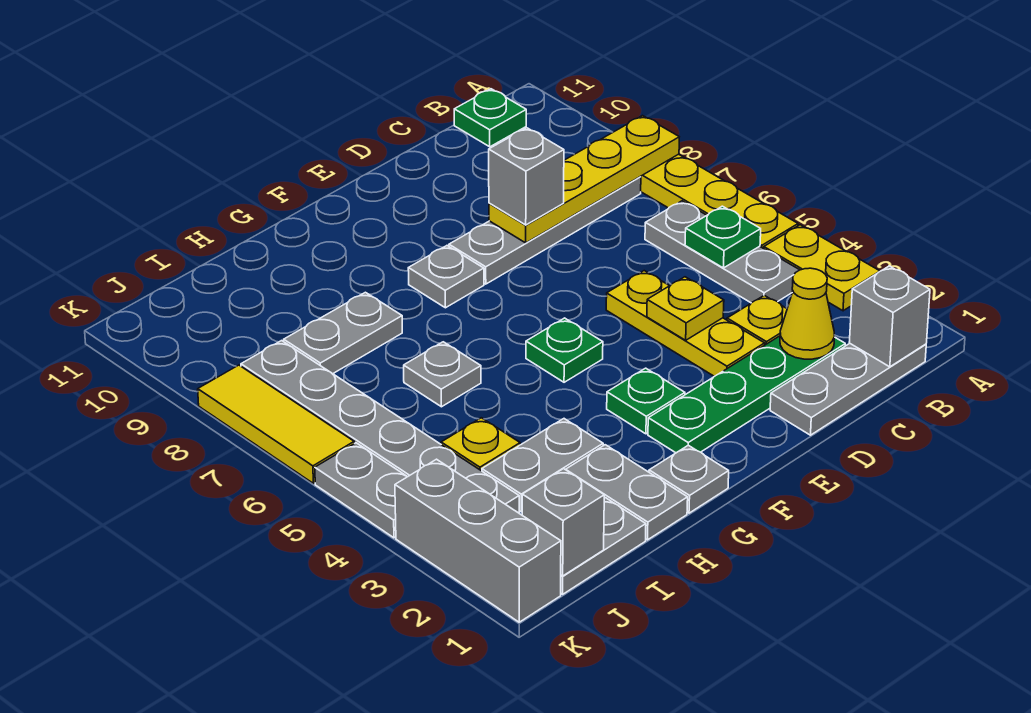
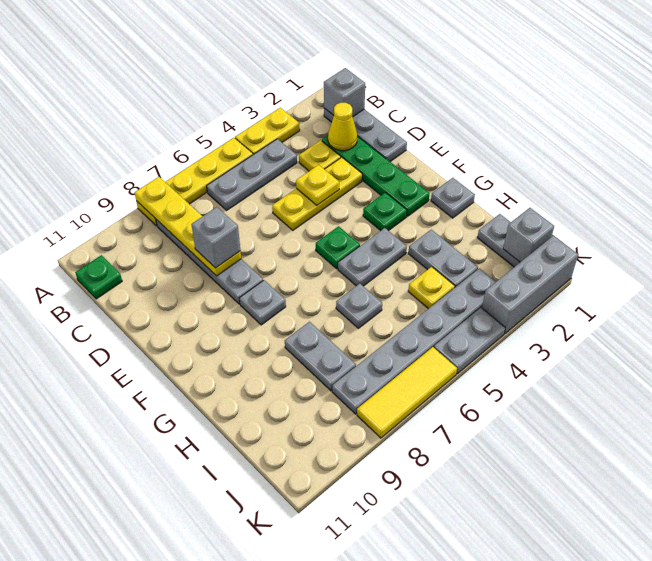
green 1x1 plate [685,206,761,268] -> none
grey 1x2 plate [566,445,688,540] -> grey 1x2 plate moved to [338,228,407,286]

